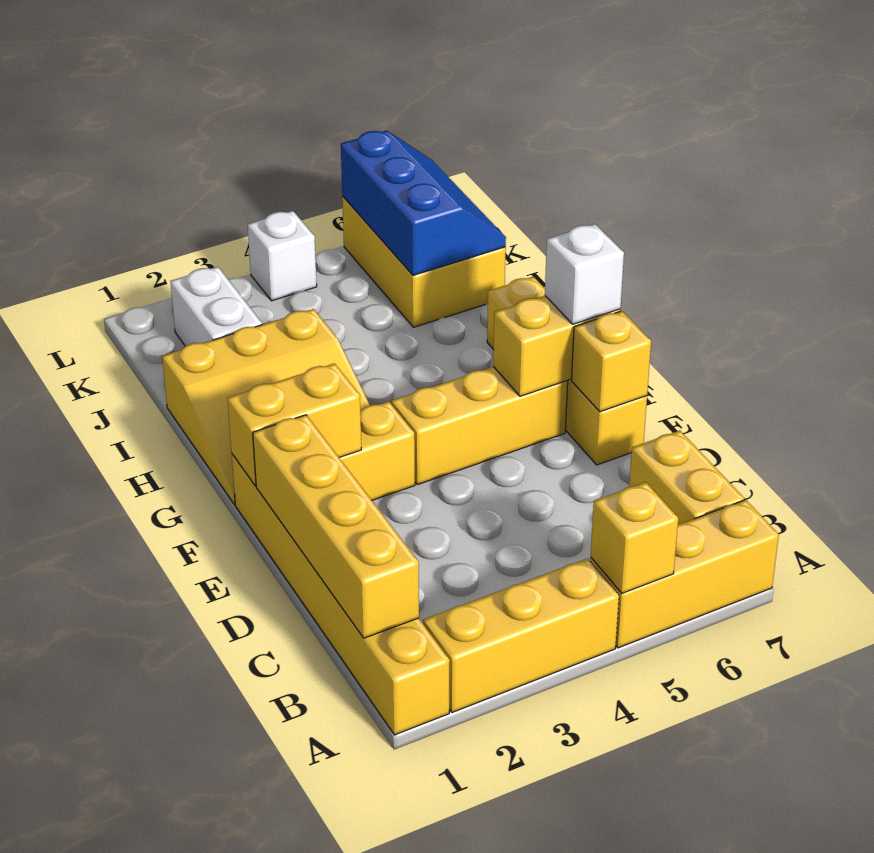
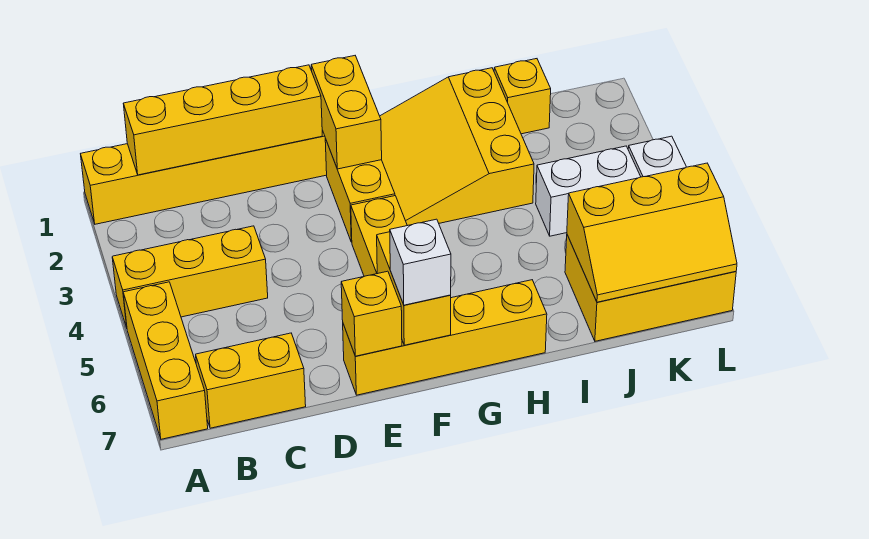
yellow 1x3 brick [423,558,619,712] -> yellow 1x3 brick turned to [112,226,268,328]
yellow 1x1 brick [591,482,678,593] -> yellow 1x1 brick moved to [494,59,551,134]
white 1x2 brick [170,267,262,346] -> white 1x2 brick moved to [536,146,641,236]
blue 2x3 slope [341,130,506,275] -> yellow 2x3 slope [567,163,737,302]

